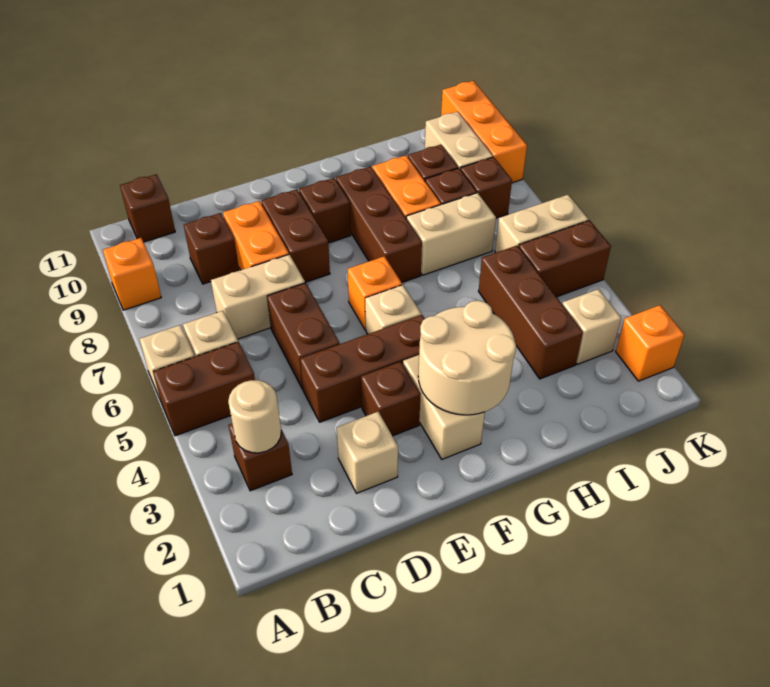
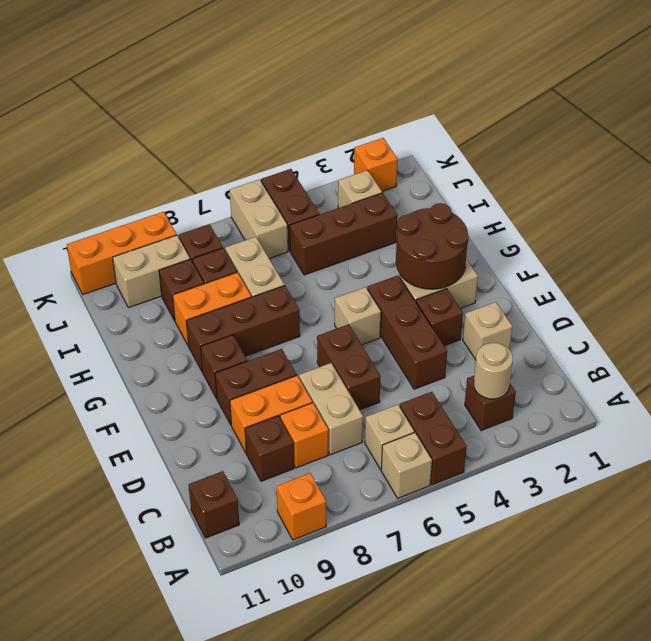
brown 1x2 brick [267,283,340,389] -> brown 1x2 brick turned to [317,324,381,410]
tan 2x2 round brick [418,300,516,415] -> brown 2x2 round brick [396,203,469,289]
orange 1x1 brick [348,256,402,330] -> orange 1x1 brick moved to [280,403,328,468]

